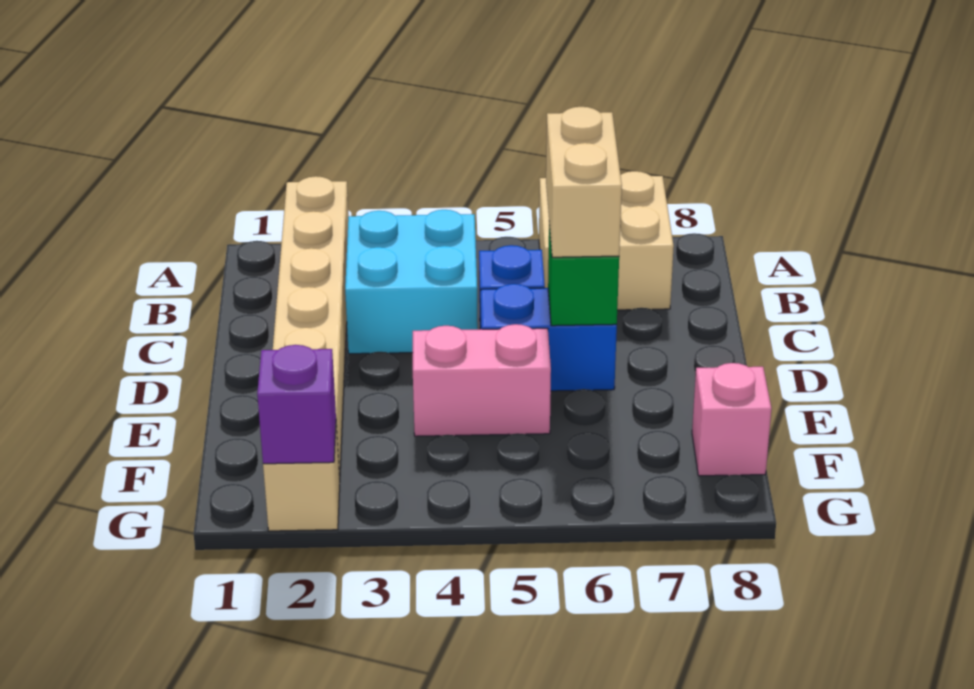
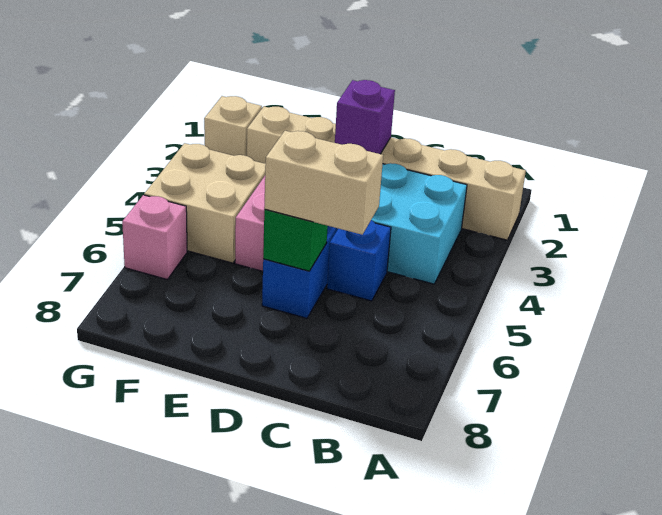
tan 2x2 brick [539,171,674,310] -> tan 2x2 brick moved to [144,143,266,263]
pink 1x1 brick [692,363,771,476] -> pink 1x1 brick moved to [122,195,187,280]
purple 1x1 brick [257,345,336,464] -> purple 1x1 brick moved to [335,80,395,154]

